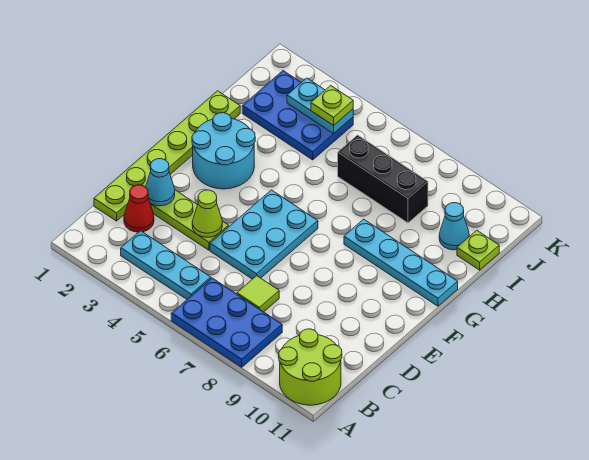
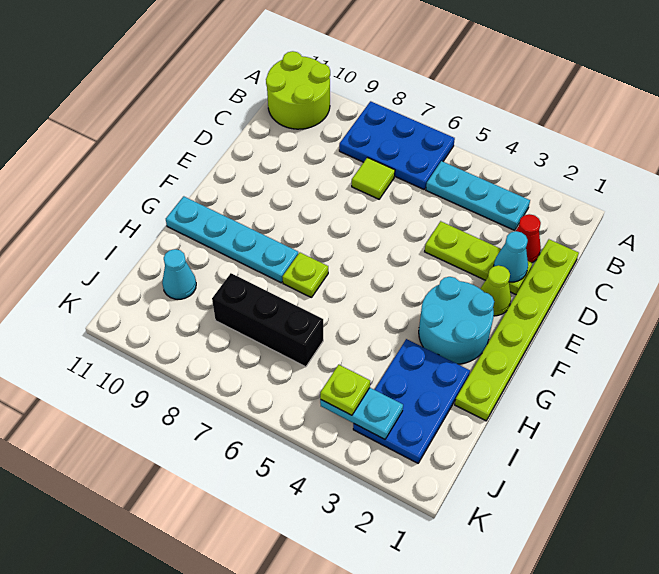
lime 1x1 cone [192,190,222,237] -> lime 1x1 cone moved to [480,265,511,316]
cyan 2x3 plate [210,190,318,279] -> none
blue 2x3 plate [242,71,353,160] -> blue 2x3 plate turned to [353,339,470,463]
lime 1x1 plate [457,230,499,270] -> lime 1x1 plate moved to [283,253,328,298]

